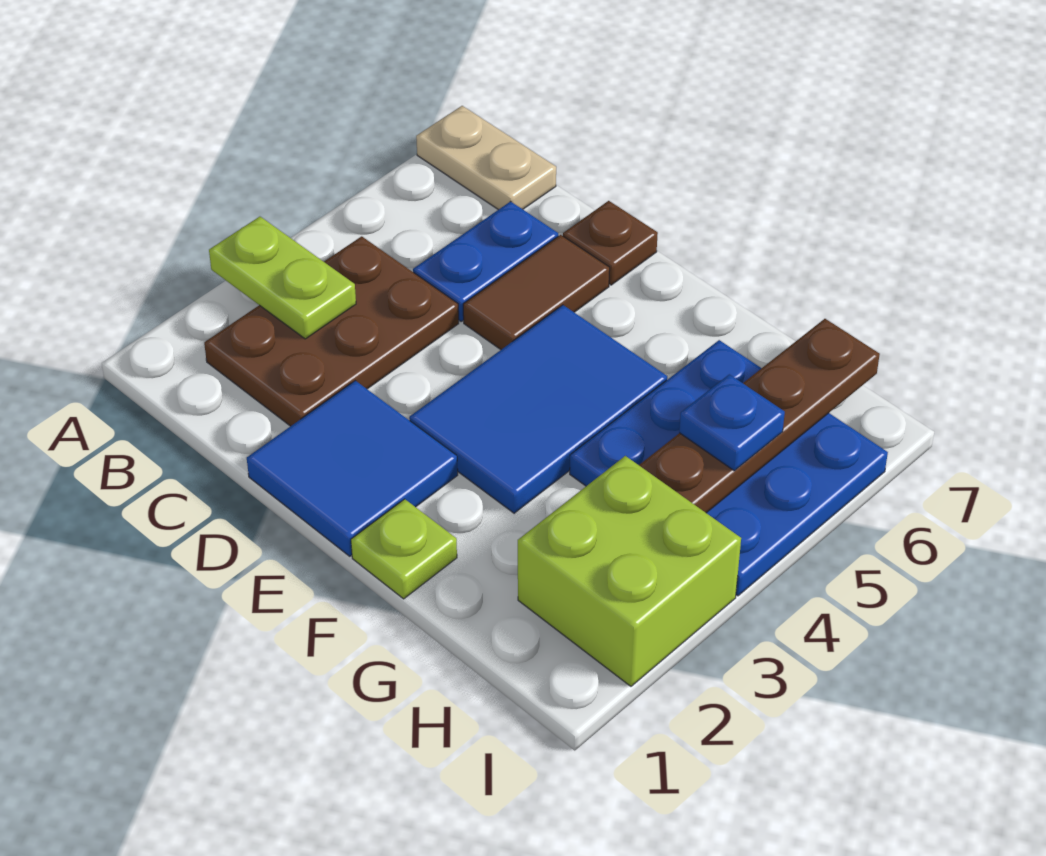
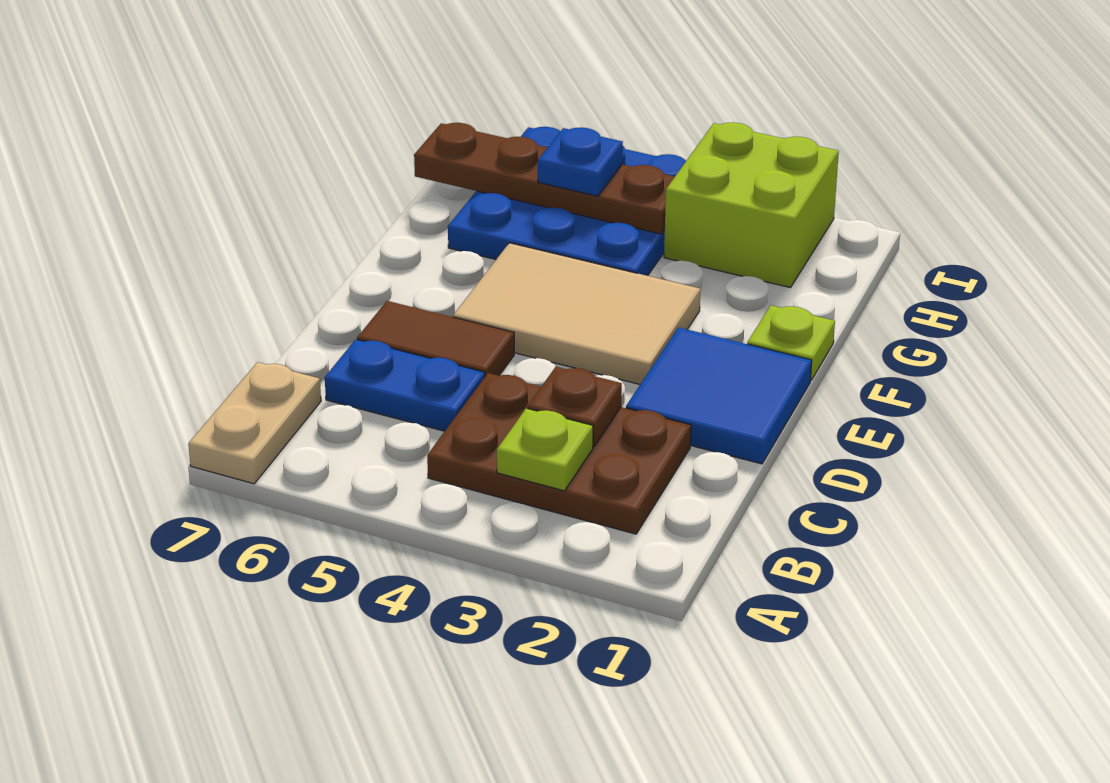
lime 1x2 plate [209,217,356,339] -> lime 1x1 plate [497,408,593,491]
brown 1x1 plate [563,201,658,285] -> brown 1x1 plate moved to [527,367,622,447]
blue 2x3 tile [409,305,667,513] -> tan 2x3 tile [453,243,701,384]

